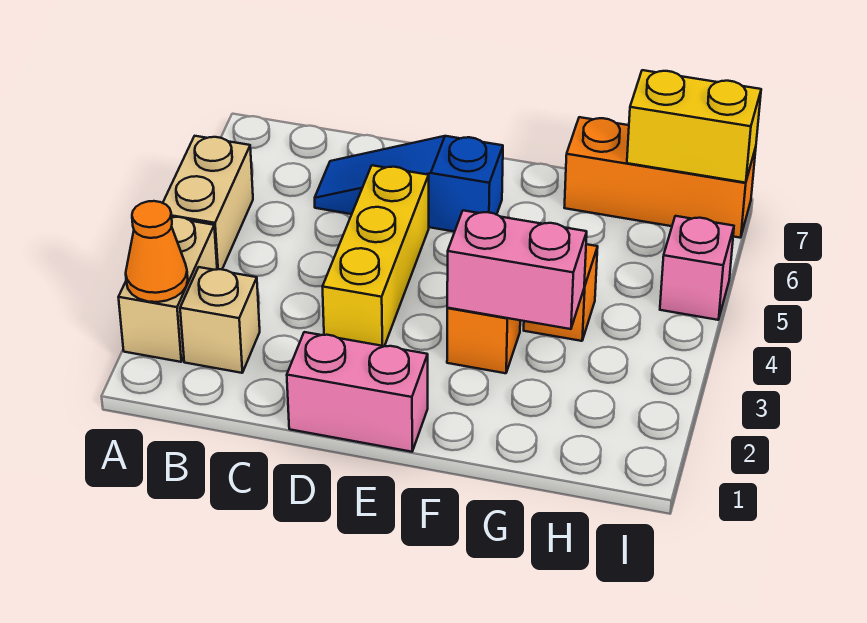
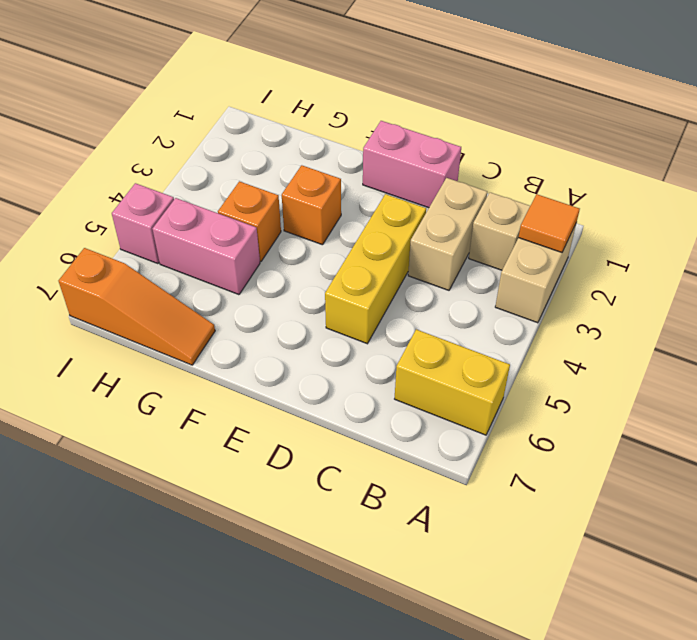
orange 1x1 cone [126,201,188,302] -> orange 1x1 tile [519,194,580,252]
tan 1x2 brick [163,136,253,269] -> tan 1x2 brick moved to [408,178,487,290]
blue 1x3 slope [315,136,503,232] -> none
pink 1x2 brick [447,210,587,329] -> pink 1x2 brick moved to [153,198,260,295]
orange 1x3 brick [564,117,756,238] -> orange 1x3 slope [58,248,215,365]
yellow 1x2 brick [627,70,761,183] -> yellow 1x2 brick moved to [395,329,510,435]

